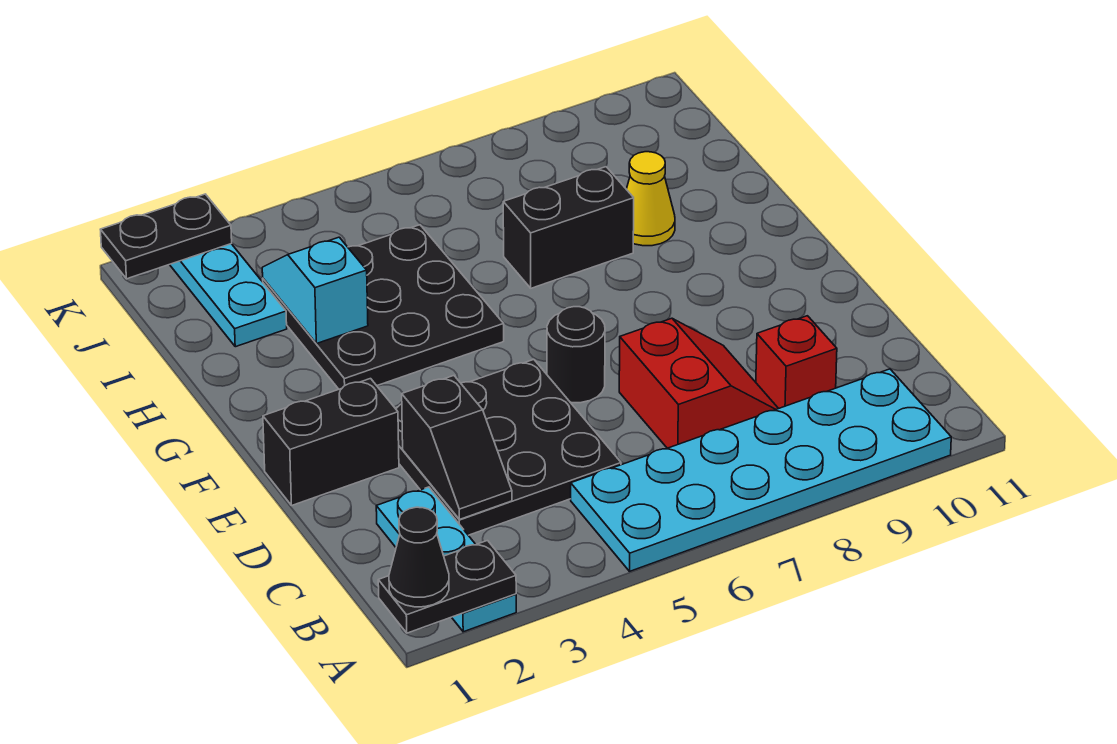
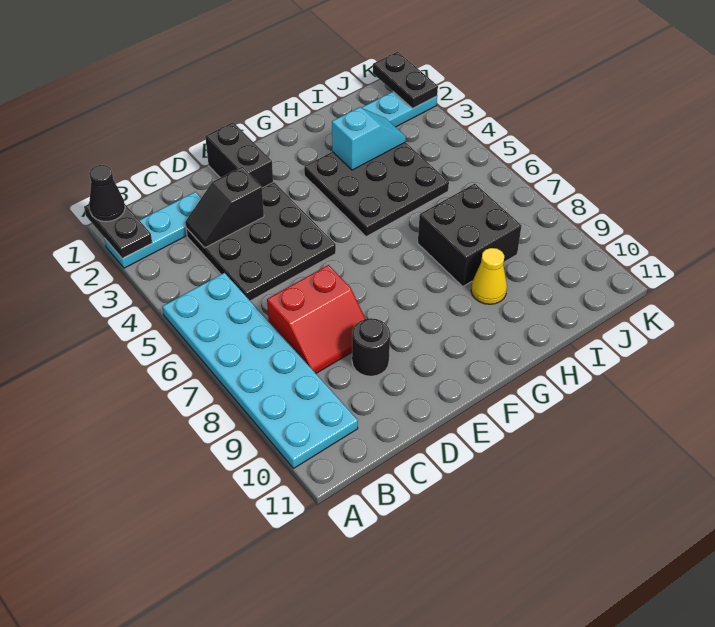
red 1x1 brick [756,316,837,408] -> none
black 1x1 round brick [547,307,605,403] -> black 1x1 round brick moved to [352,318,390,376]
black 1x2 brick [503,167,634,288] -> black 2x2 brick [418,184,522,286]

